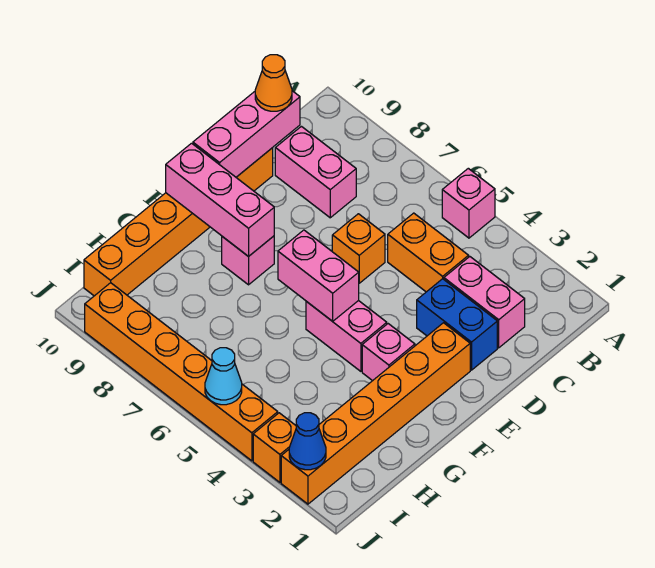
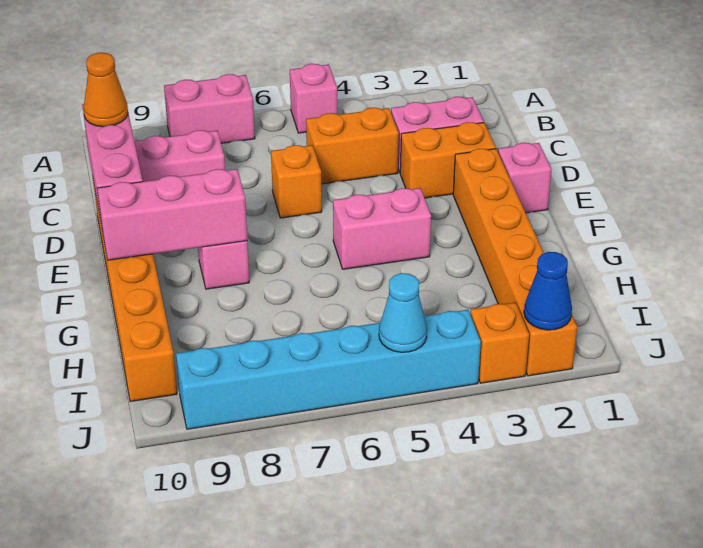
blue 1x2 brick [417,279,497,370] -> orange 1x2 brick [400,122,496,198]
pink 1x1 brick [362,324,415,381] -> pink 1x1 brick moved to [498,143,552,213]
pink 1x2 brick [278,230,359,321] -> pink 1x2 brick moved to [164,74,255,143]
orange 1x6 brick [85,283,278,461] -> cyan 1x6 brick [176,310,481,429]

